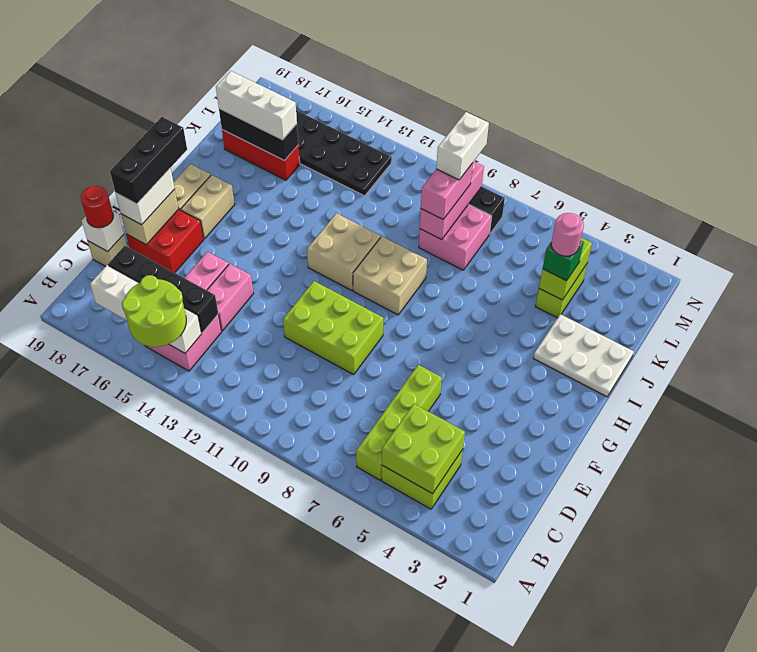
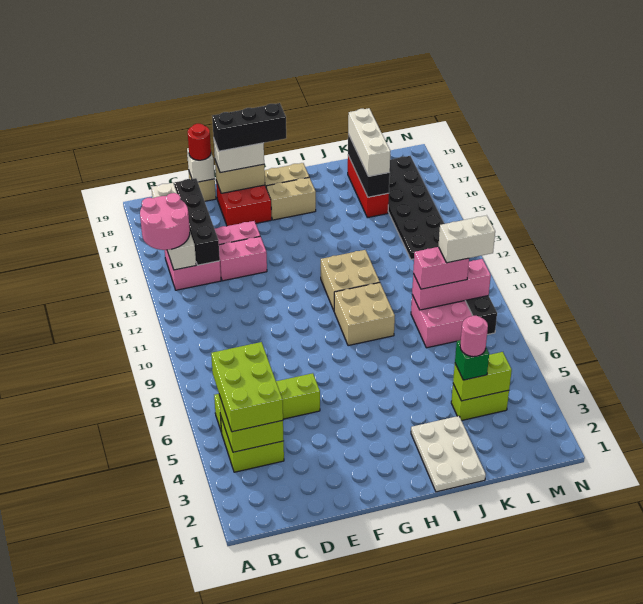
lime 2x2 round brick [122,275,186,347] -> pink 2x2 round brick [140,193,190,250]
lime 2x3 brick [283,281,383,375] -> lime 2x3 brick moved to [211,342,283,432]

